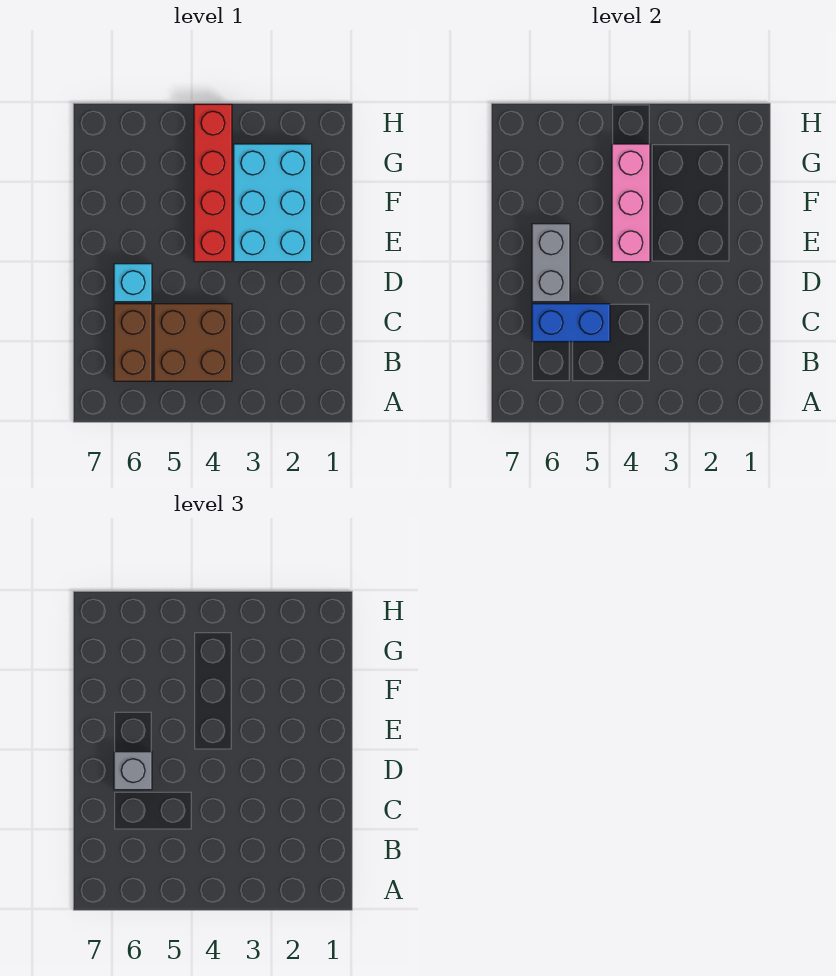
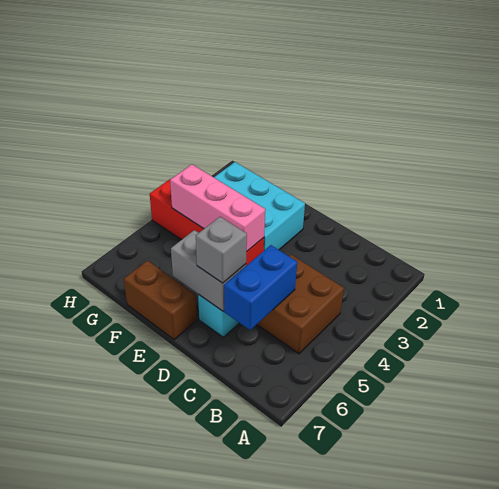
brown 1x2 brick [114,304,152,381] -> brown 1x2 brick moved to [124,261,197,339]

